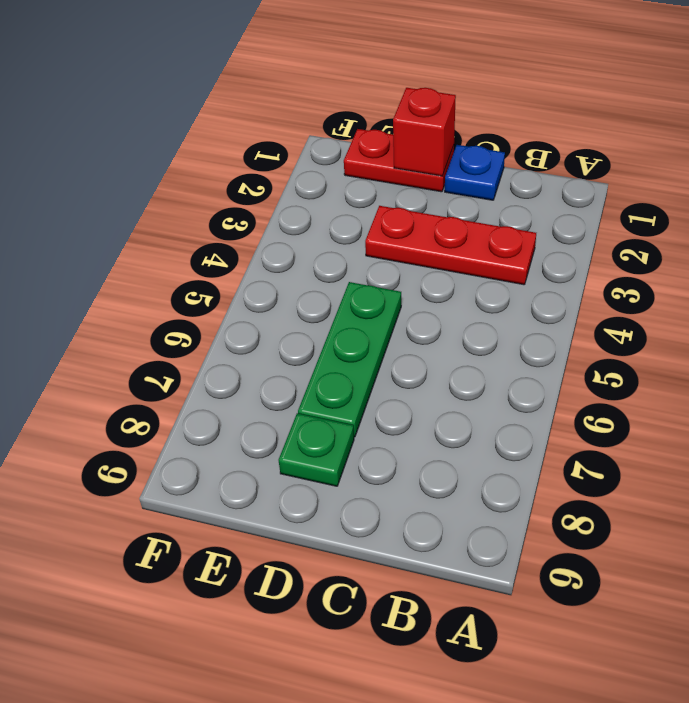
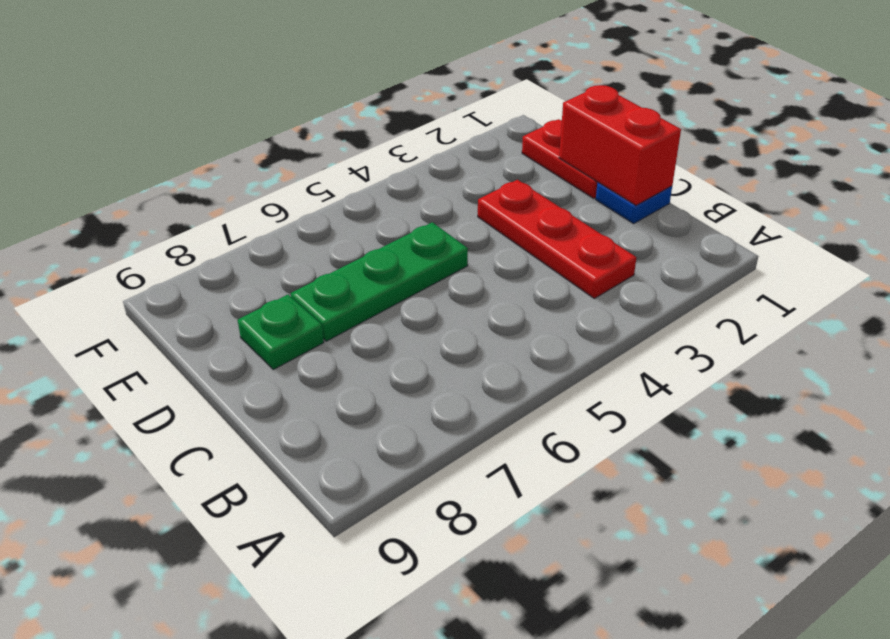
red 1x1 brick [393,88,456,176] -> red 1x2 brick [559,85,681,205]

